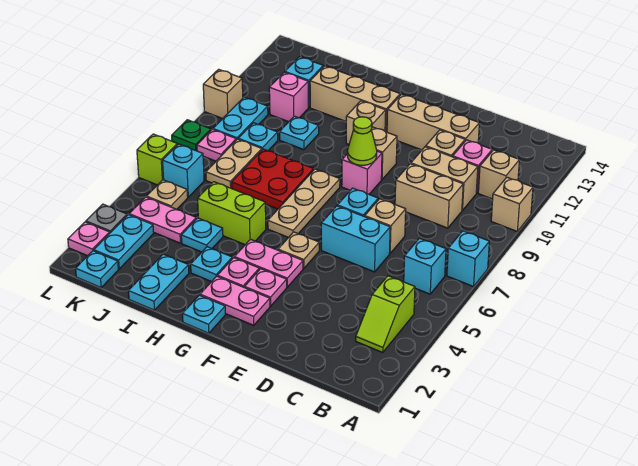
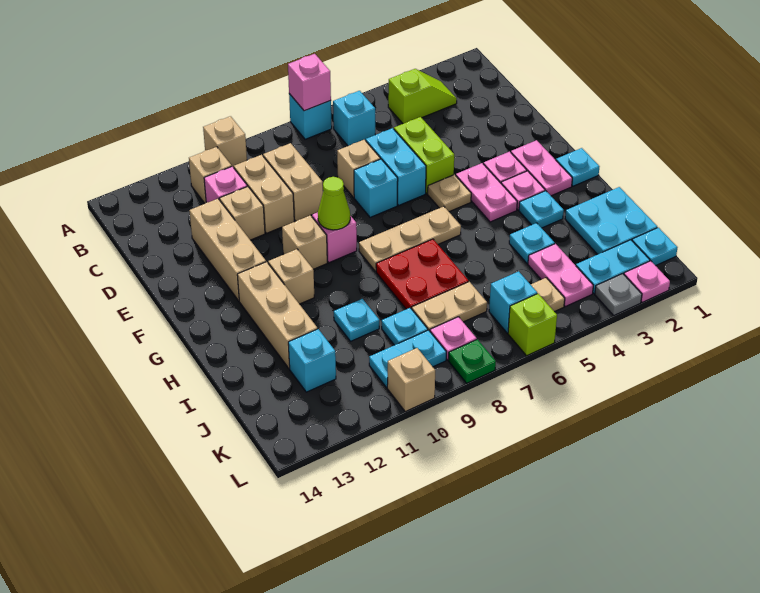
lime 1x2 brick [198,182,266,245] -> lime 1x2 brick moved to [394,117,454,194]
cyan 1x2 plate [129,254,189,310] -> cyan 2x2 plate [565,187,657,254]
pink 1x1 brick [269,72,308,122] -> pink 1x1 brick moved to [288,54,331,111]

